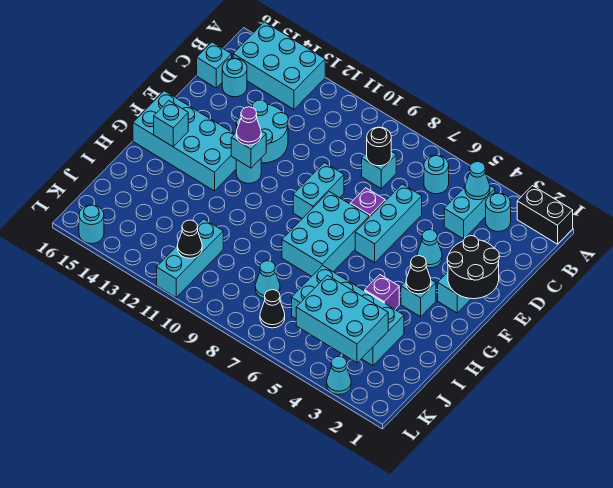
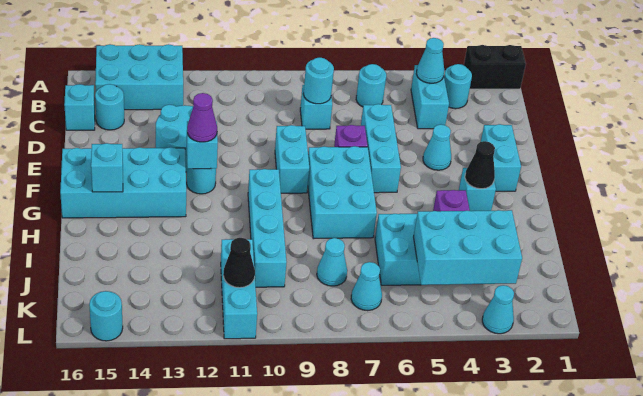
black 1x1 round brick [367,127,391,166] -> cyan 1x1 round brick [303,57,334,104]
black 2x2 round brick [447,236,499,299] -> none
none -> cyan 1x4 brick [248,169,287,287]
black 1x1 cone [260,290,285,328] -> cyan 1x1 cone [351,262,382,311]

